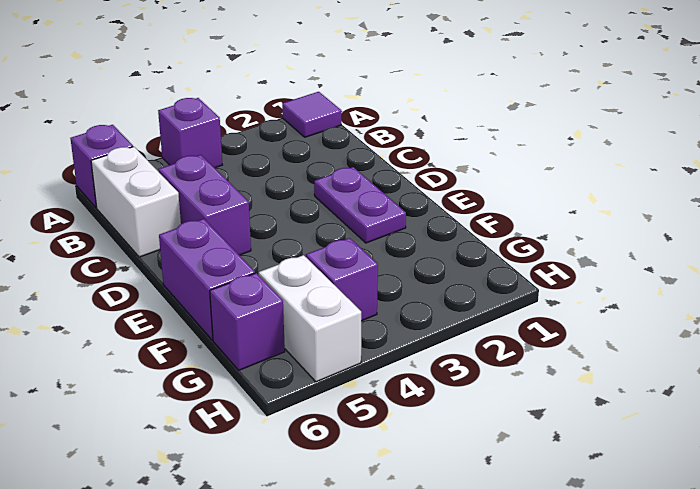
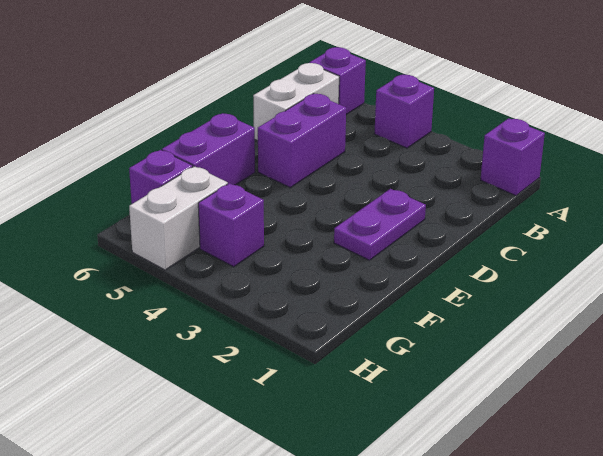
purple 1x1 tile [282,92,341,137] -> purple 1x1 brick [481,118,545,196]

